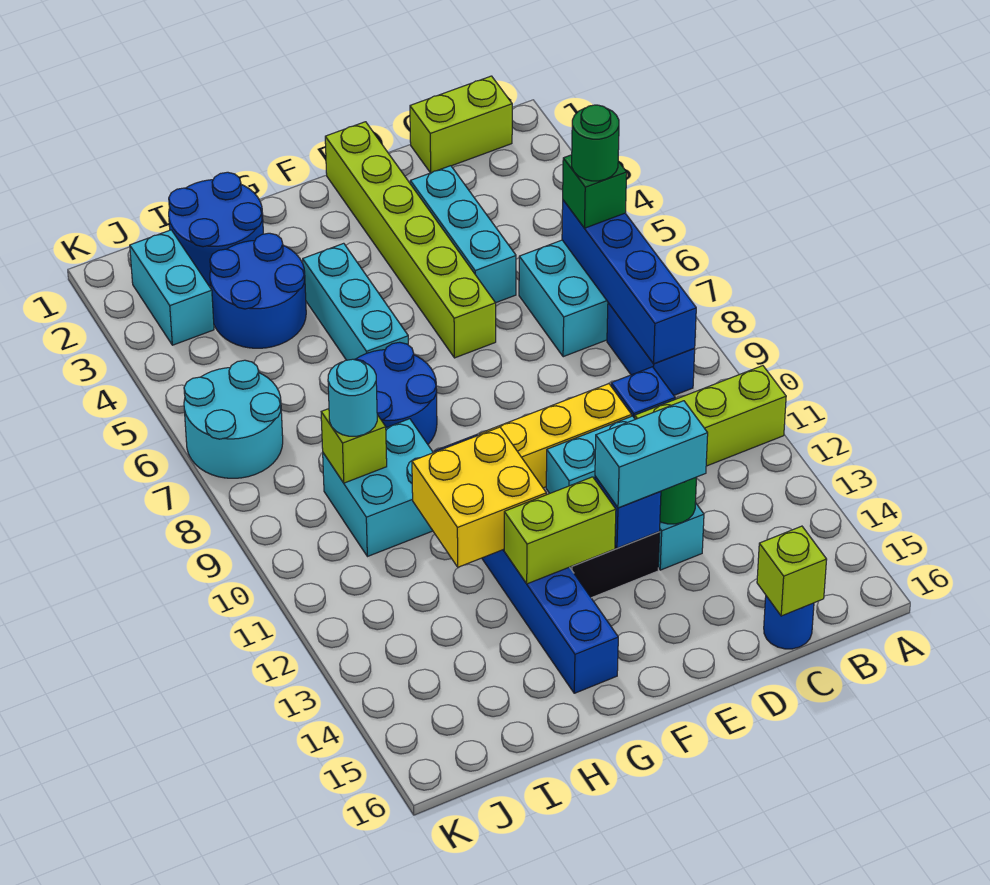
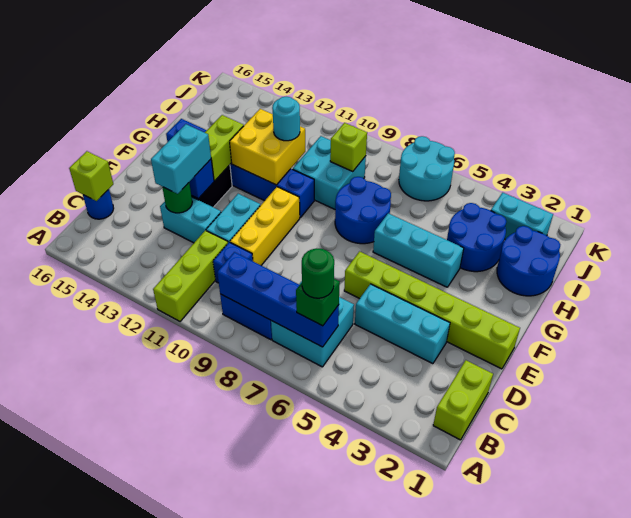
cyan 1x1 round brick [328,359,377,436] -> cyan 1x1 round brick moved to [272,97,300,141]

